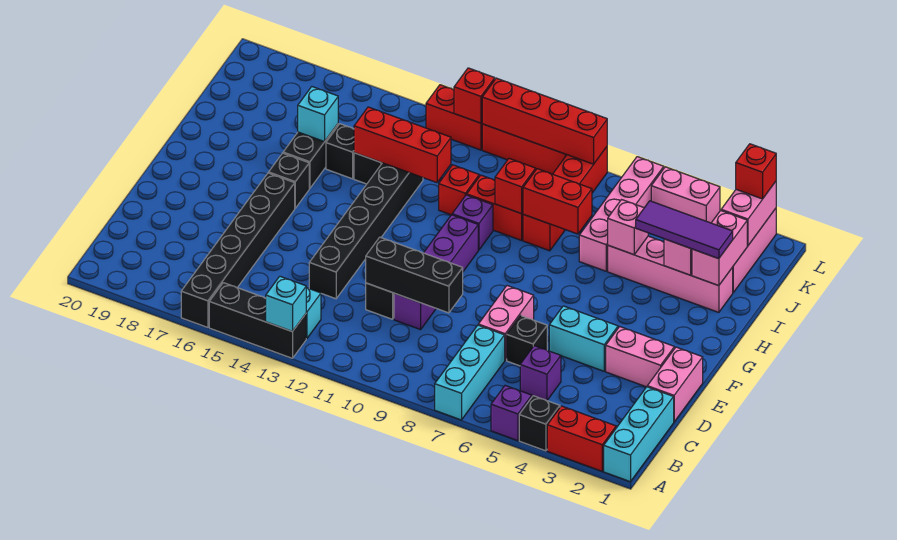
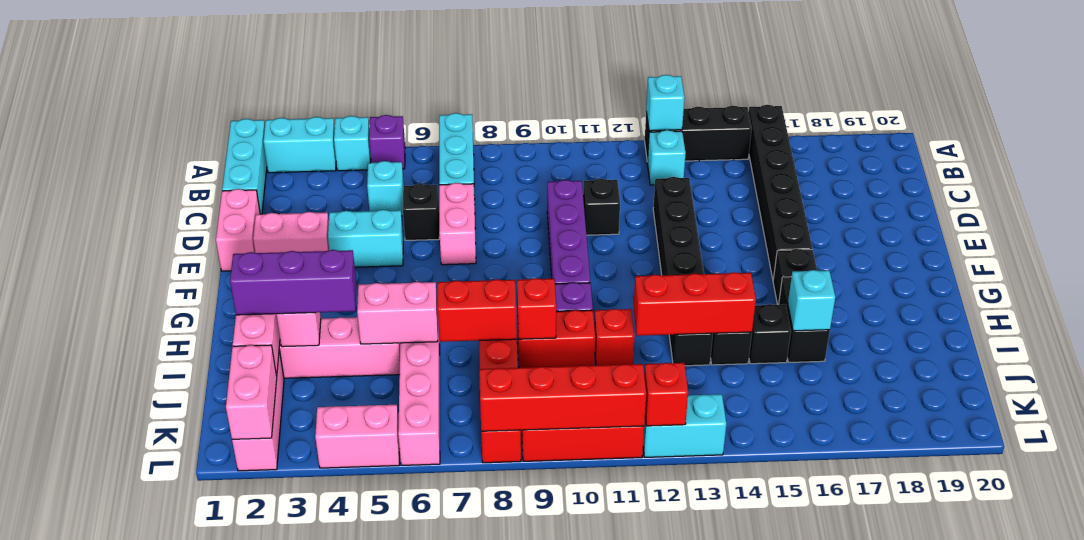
red 1x2 brick [547,406,616,471] -> cyan 1x2 brick [263,117,336,173]
black 1x1 brick [519,396,560,451] -> cyan 1x1 brick [334,116,371,171]
purple 1x1 brick [520,346,561,401] -> cyan 1x1 brick [367,161,404,216]
black 1x3 brick [366,237,463,313] -> none
purple 1x3 tile [636,201,733,259] -> purple 1x3 brick [230,250,356,315]
pink 1x1 brick [608,200,648,255] -> pink 1x2 brick [357,282,438,344]
red 1x1 brick [736,144,776,199] -> none
red 1x2 brick [426,85,482,150] -> cyan 1x2 brick [643,394,726,457]

